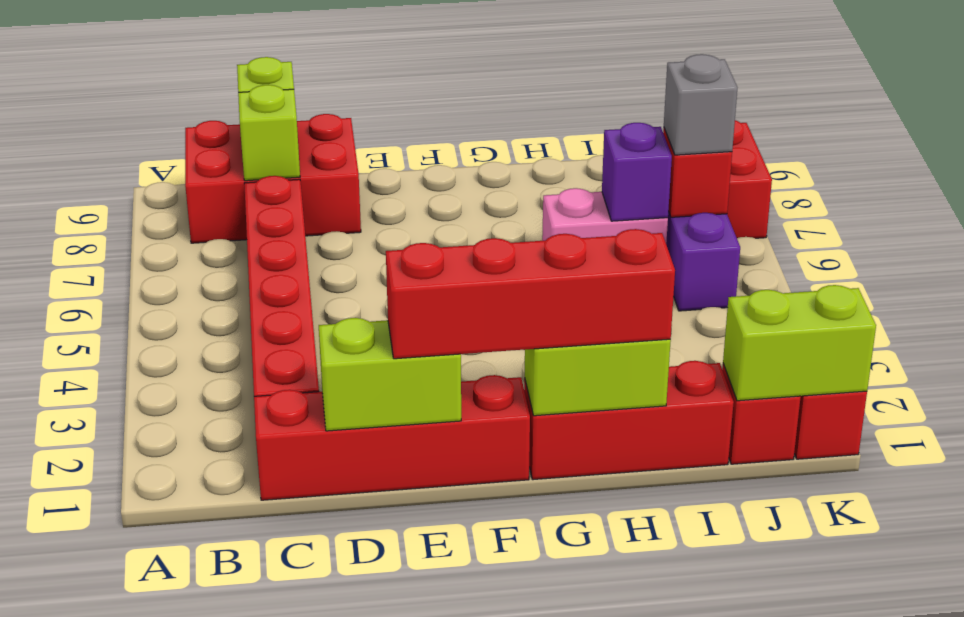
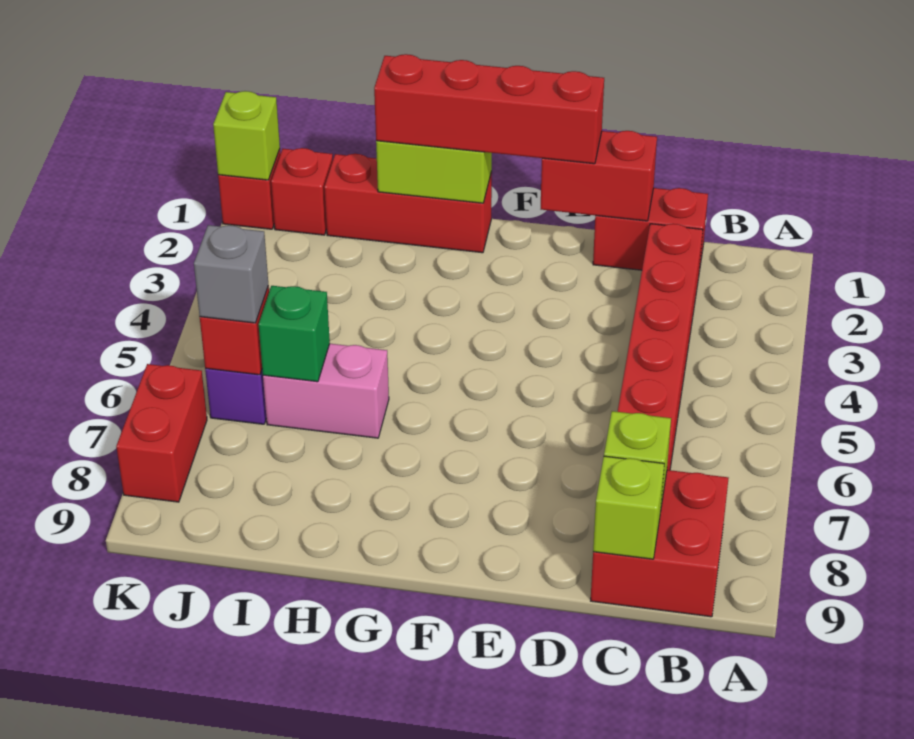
red 2x3 brick [185,114,361,243] -> red 2x2 brick [591,470,729,617]
red 1x4 brick [254,375,530,500] -> red 1x2 brick [593,188,708,271]
lime 1x2 brick [319,318,461,431] -> red 1x2 brick [541,131,657,221]
purple 1x1 brick [602,123,672,221] -> green 1x1 brick [259,286,330,382]
lime 1x2 brick [723,285,876,401] -> lime 1x1 brick [213,91,280,180]

